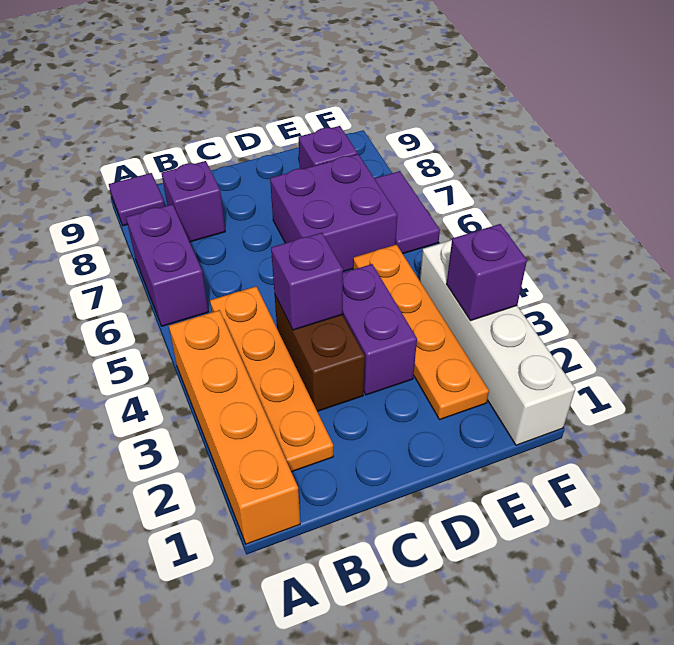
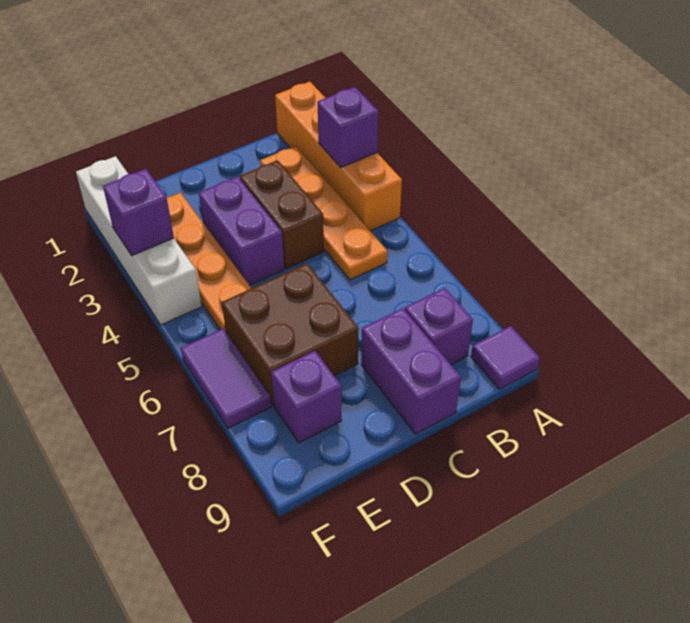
purple 1x2 brick [126,204,209,326] -> purple 1x2 brick moved to [361,308,461,434]
purple 1x1 brick [271,233,343,330] -> purple 1x1 brick moved to [318,87,378,168]
purple 2x2 brick [270,154,397,272] -> brown 2x2 brick [222,264,358,406]

